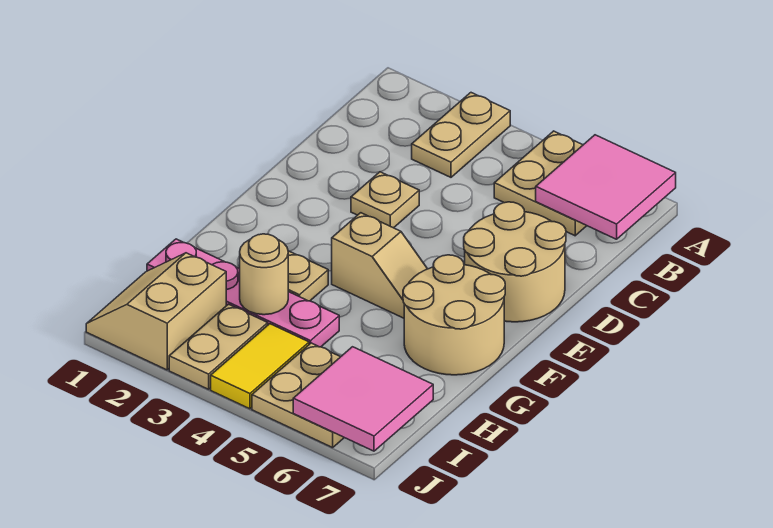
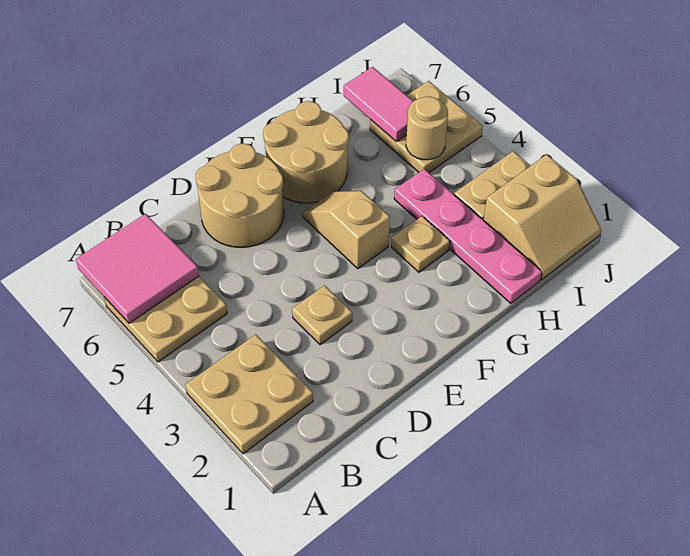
tan 1x2 plate [412,93,510,177] -> tan 2x2 plate [185,335,313,454]
tan 1x1 round brick [240,234,288,315] -> tan 1x1 round brick moved to [406,97,448,160]
yellow 1x2 tile [211,324,309,409] -> none
pink 2x2 tile [293,347,433,451] -> pink 1x2 tile [344,67,413,142]

